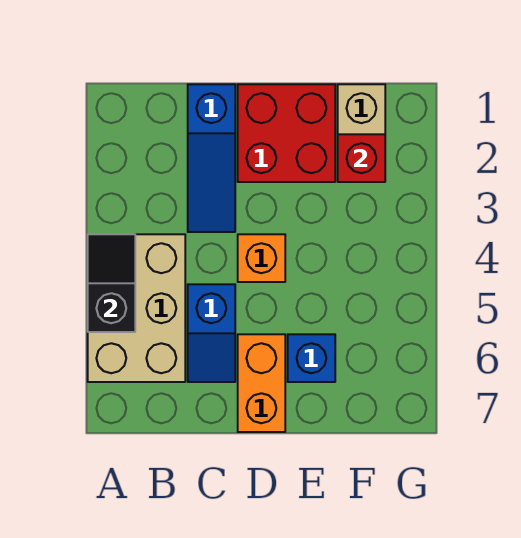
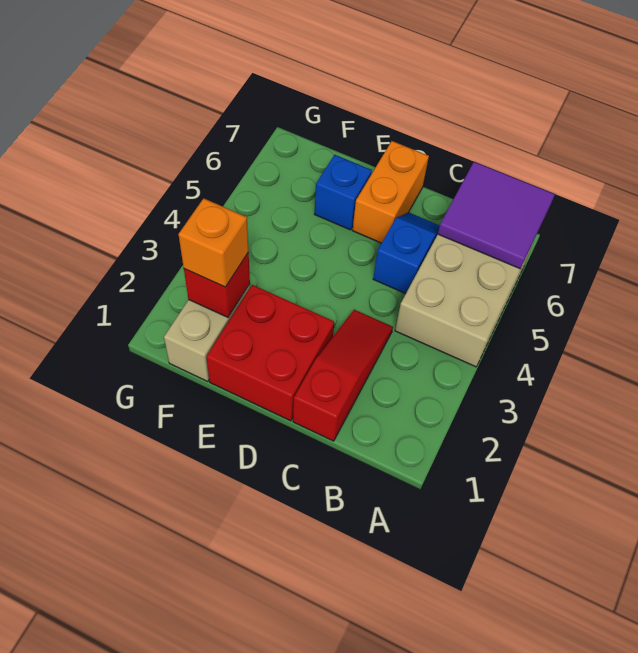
black 1x2 slope [88,234,135,332] -> none
none -> purple 2x2 tile [438,162,555,269]
blue 1x3 slope [188,84,235,232] -> red 1x3 slope [293,310,393,441]
orange 1x1 brick [238,234,285,282] -> orange 1x1 brick moved to [178,198,248,287]

